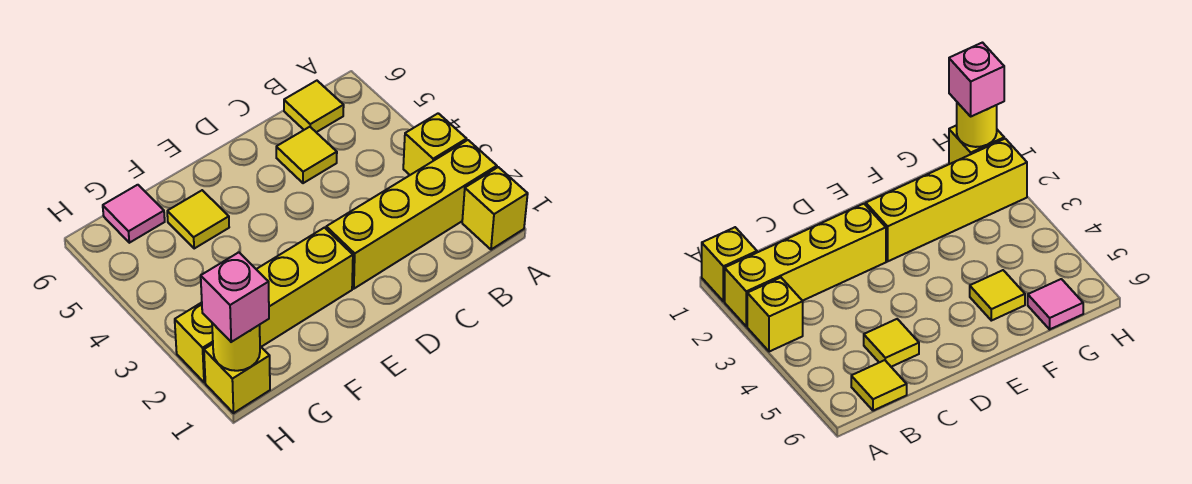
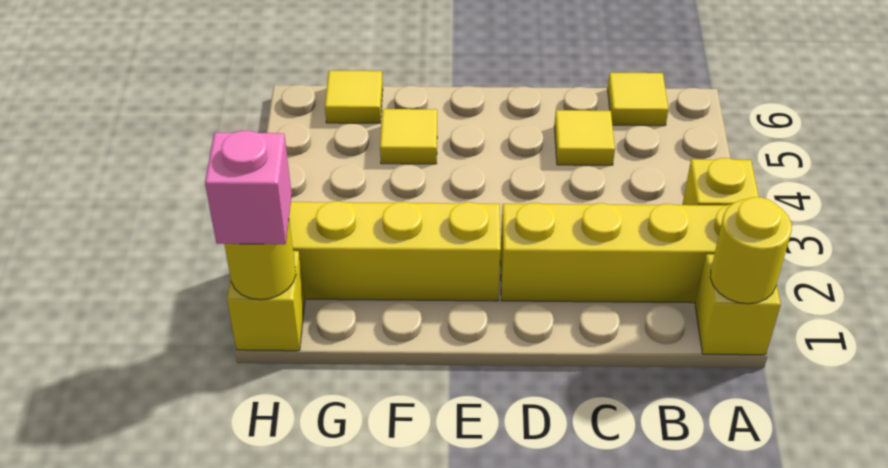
none -> yellow 1x1 round brick [710,197,792,304]
pink 1x1 tile [103,185,165,243] -> yellow 1x1 tile [325,71,383,123]

